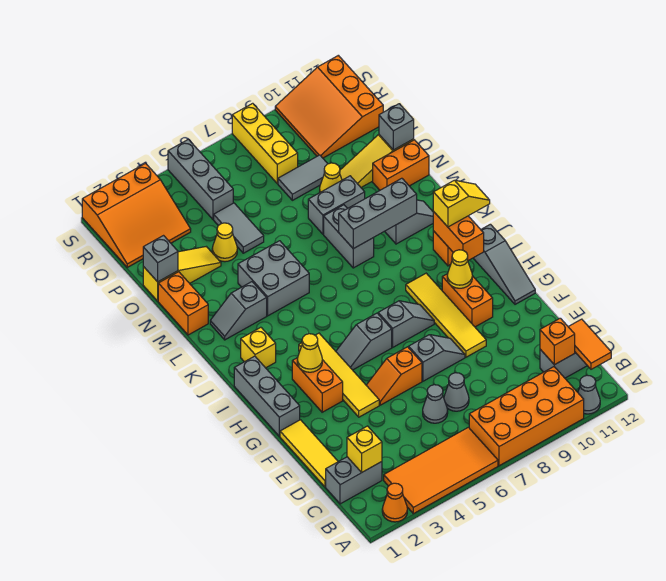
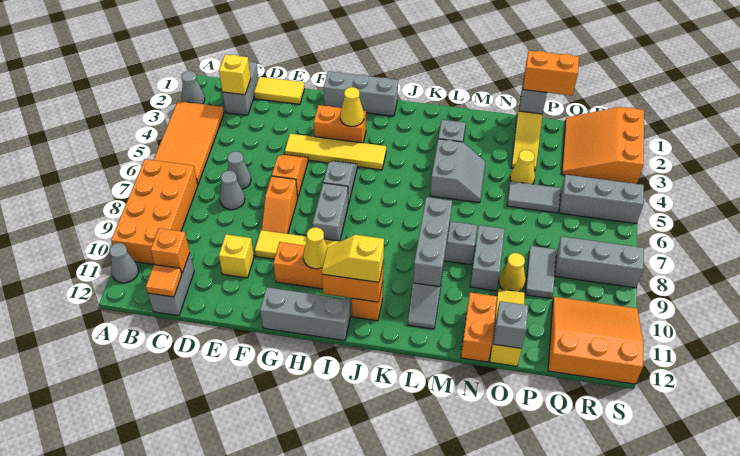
orange 1x1 cone [382,483,407,522] -> grey 1x1 cone [181,71,205,104]
orange 1x2 tile [568,319,611,369] -> orange 1x1 tile [146,265,182,297]
yellow 1x3 tile [280,420,338,487] -> yellow 1x2 tile [254,77,305,104]
grey 1x2 slope [409,335,465,381] -> orange 1x2 slope [262,176,298,234]
grey 1x3 slope [473,224,535,304] -> grey 1x3 brick [260,287,350,341]
grey 1x2 slope [378,301,434,347] -> grey 1x2 brick [313,183,348,241]
yellow 1x1 brick [241,327,276,368] -> yellow 1x1 brick moved to [219,234,254,278]
yellow 1x2 slope [433,180,490,227] -> yellow 1x2 slope turned to [322,235,384,282]
grey 2x2 brick [238,241,309,316] -> grey 2x2 slope [430,139,485,203]
orange 1x2 brick [158,272,208,335] -> orange 1x2 brick moved to [523,51,579,96]
yellow 1x3 brick [232,103,298,183] -> grey 1x3 brick [555,236,644,288]

